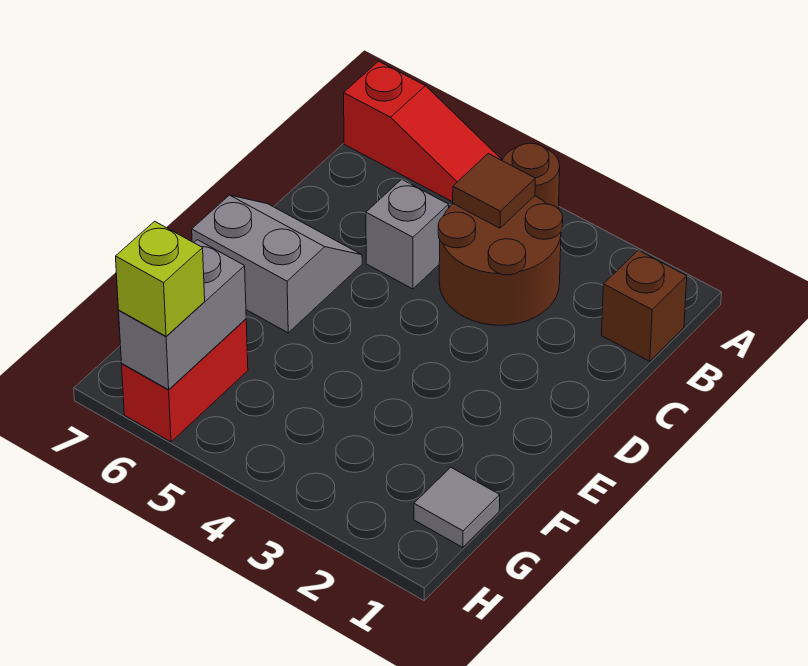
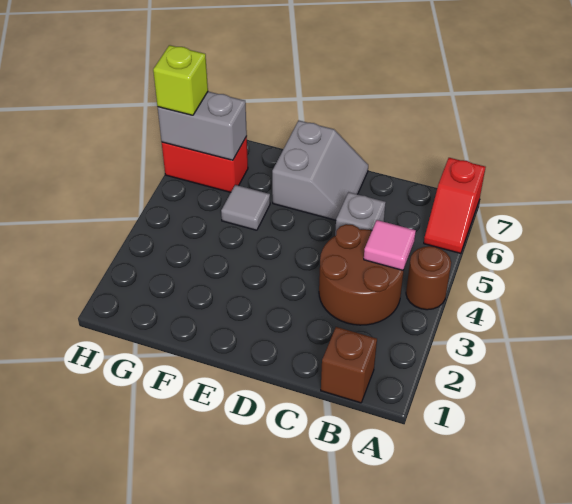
red 1x3 slope [344,61,502,202] -> red 1x2 slope [424,158,486,253]
brown 1x1 tile [453,154,535,228] -> pink 1x1 tile [364,220,416,270]
grey 1x1 tile [414,467,500,547] -> grey 1x1 tile moved to [221,185,270,230]

